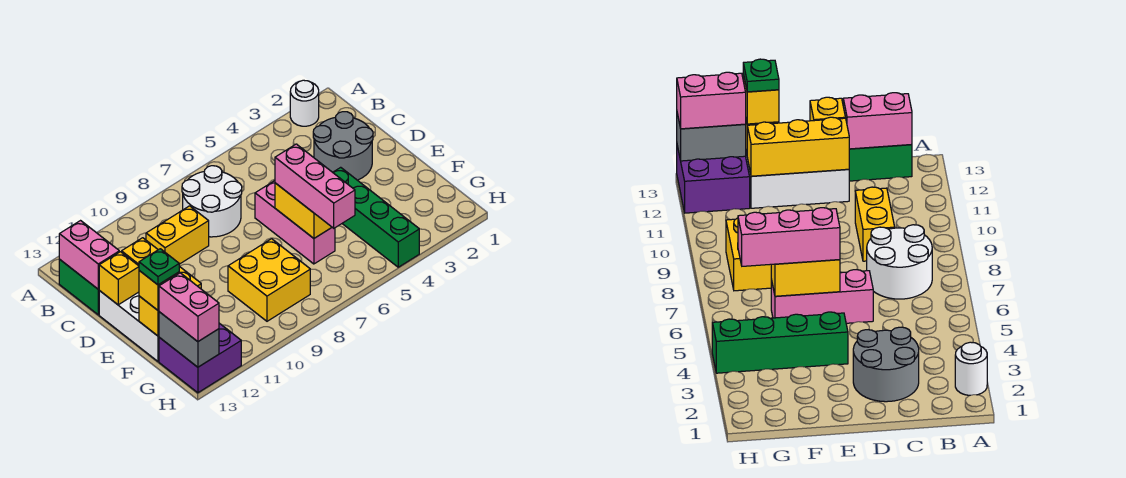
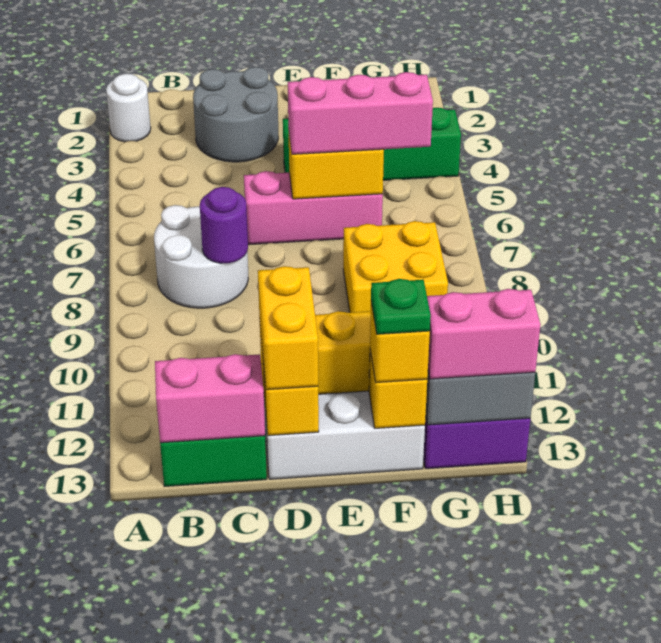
none -> purple 1x1 round brick [200,187,248,263]
yellow 1x2 brick [146,206,209,264] -> yellow 1x2 brick moved to [258,266,318,390]

